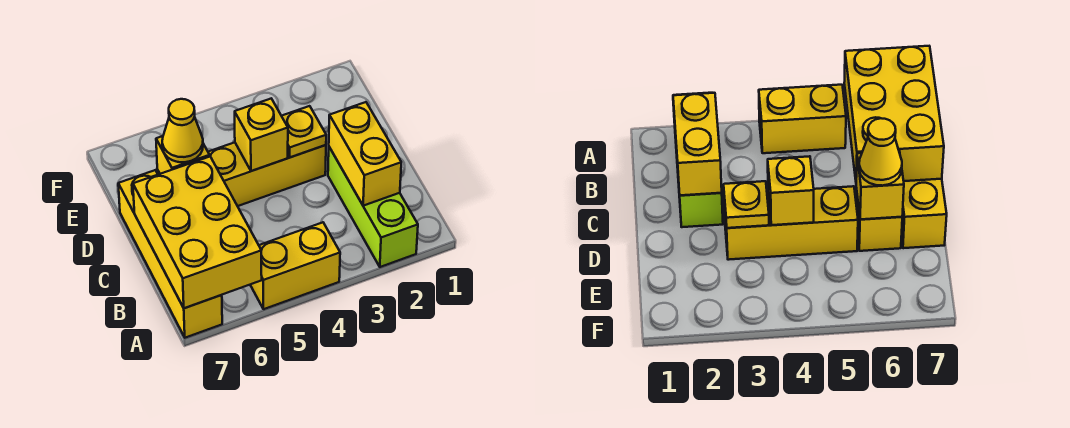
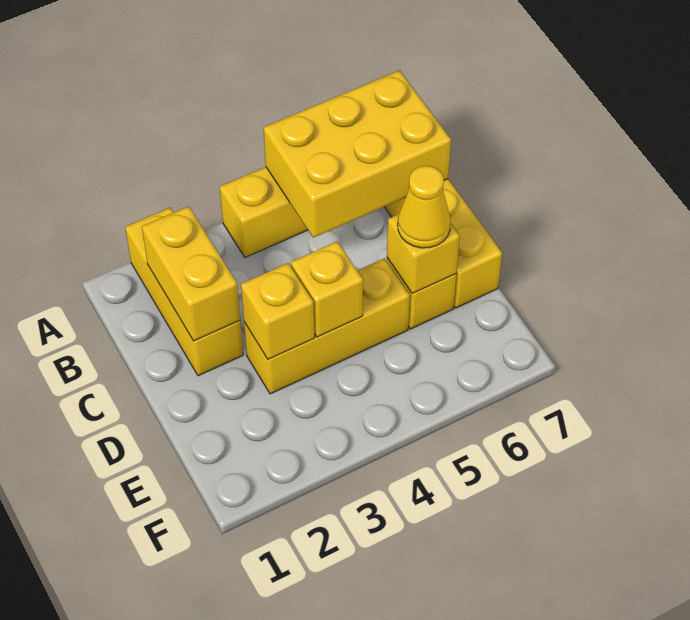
lime 1x3 brick [328,147,418,267] -> yellow 1x3 brick [125,208,243,376]
yellow 2x3 brick [133,157,262,308] -> yellow 2x3 brick turned to [264,70,451,238]
yellow 1x1 plate [282,106,326,157] -> yellow 1x1 brick [241,263,314,359]

